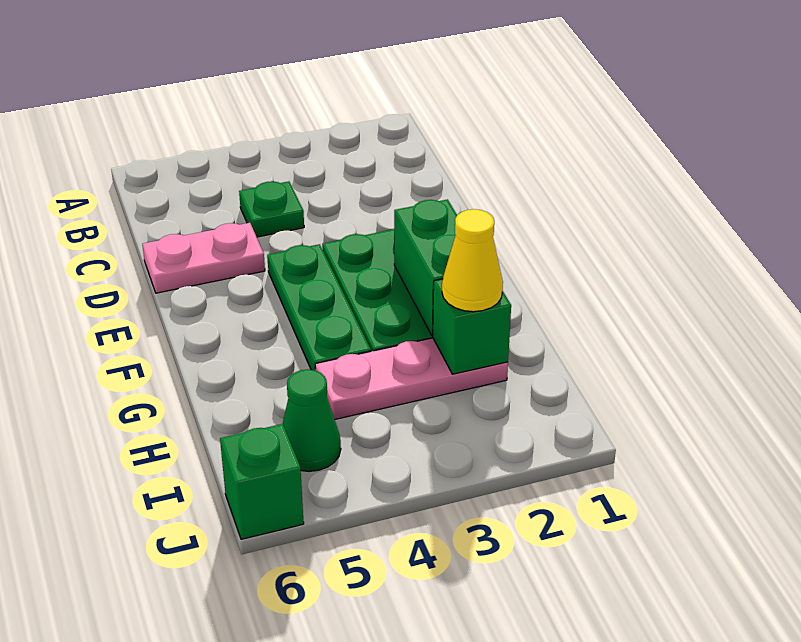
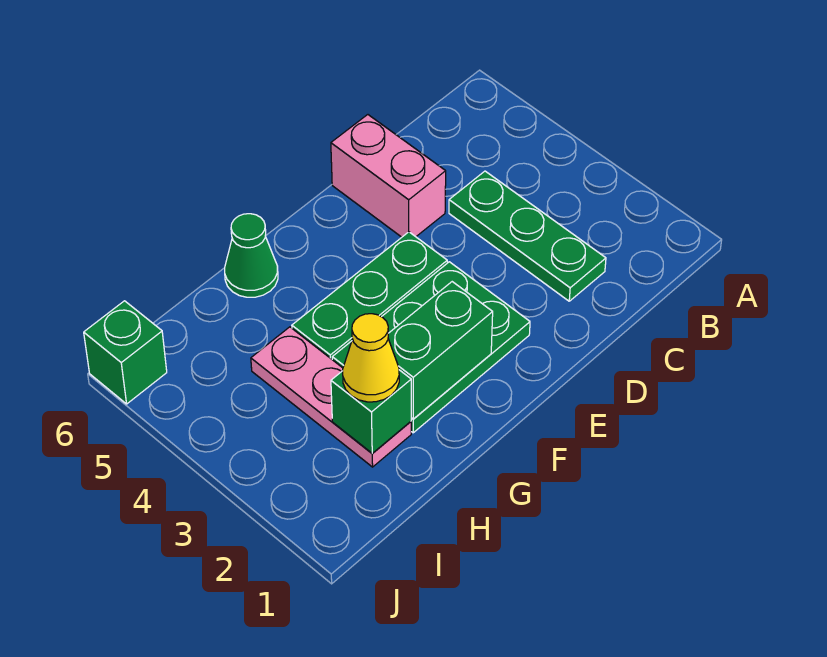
green 1x1 plate [239,181,304,237] -> green 1x3 plate [449,171,606,301]
pink 1x2 plate [142,223,265,293] -> pink 1x2 brick [331,115,446,237]
green 1x1 cone [283,369,341,471] -> green 1x1 cone moved to [225,214,278,297]

